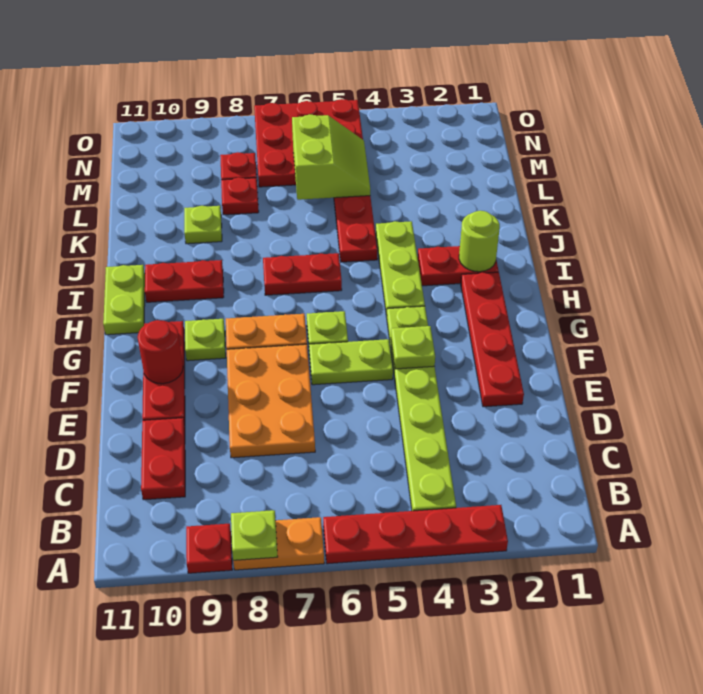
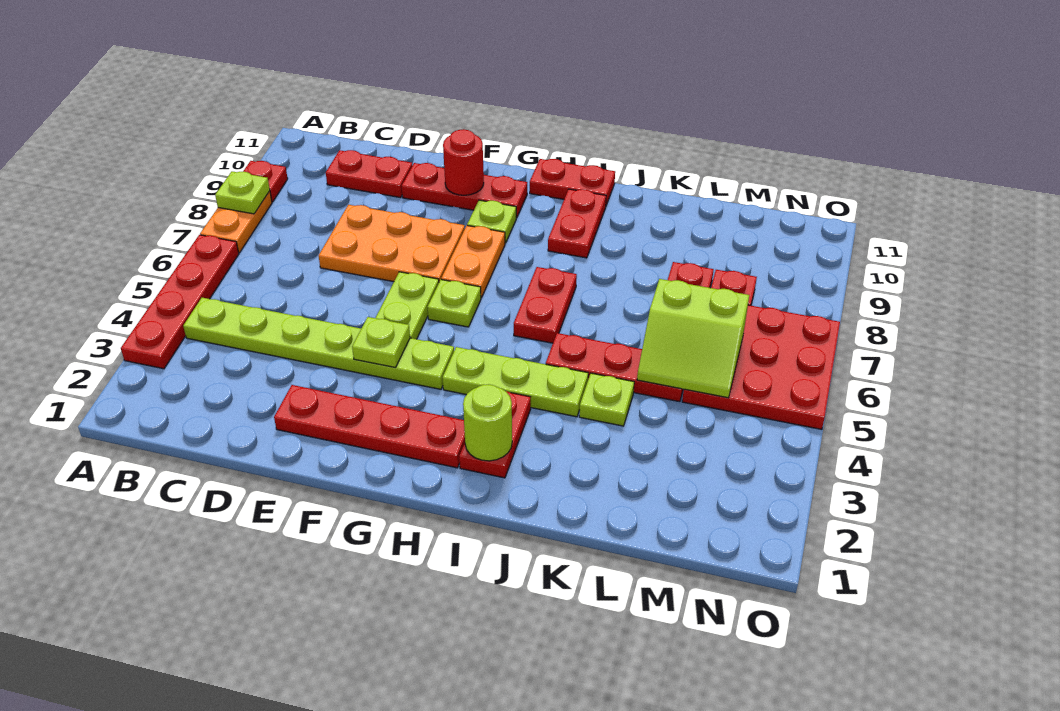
lime 1x2 plate [103,265,145,335] -> red 1x2 plate [530,159,615,205]
lime 1x1 plate [184,206,222,244] -> lime 1x1 plate moved to [579,373,634,426]

